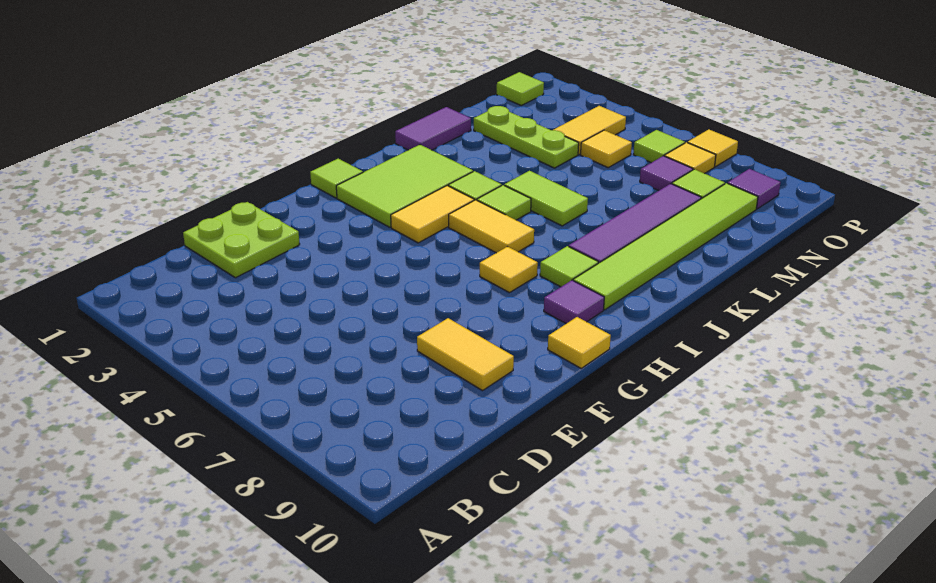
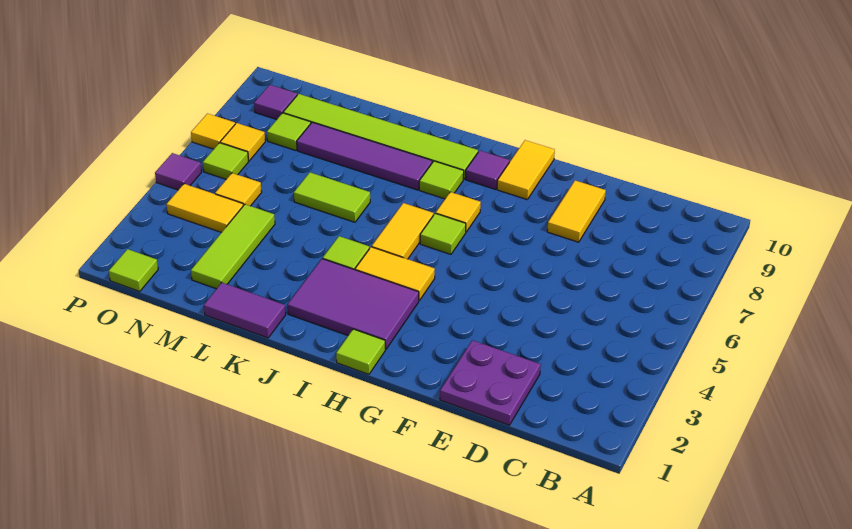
lime 2x2 plate [183,202,300,278] -> purple 2x2 plate [440,340,541,425]
yellow 1x1 tile [548,317,611,368] -> yellow 1x2 tile [497,140,555,199]
lime 2x3 tile [336,145,473,227] -> purple 2x3 tile [287,259,419,349]
lime 1x1 tile [477,185,531,220] -> lime 1x1 tile moved to [420,213,466,254]
lime 1x2 tile [504,171,588,226] -> lime 1x2 tile turned to [294,172,370,222]
lime 1x3 plate [474,106,579,168] -> lime 1x3 tile [191,204,275,289]
purple 1x1 tile [640,156,693,190] -> purple 1x1 tile moved to [155,153,202,190]

